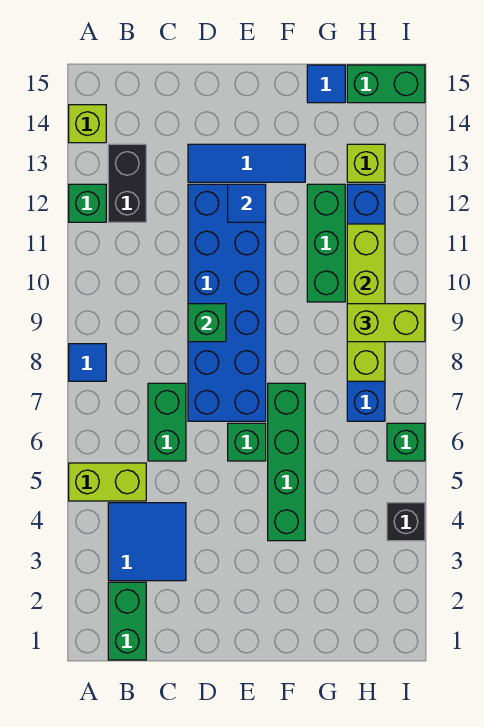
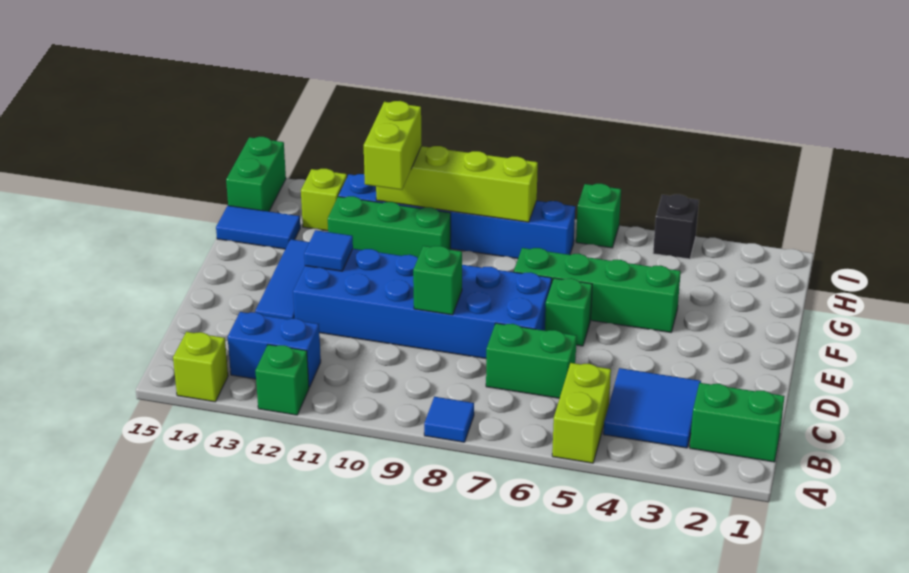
black 1x2 brick [108,144,146,222] -> blue 1x2 brick [228,312,321,387]
blue 1x1 tile [307,65,345,103] -> blue 1x2 tile [216,206,300,249]
lime 1x2 brick [347,304,425,342] -> lime 1x2 brick moved to [364,101,422,190]

